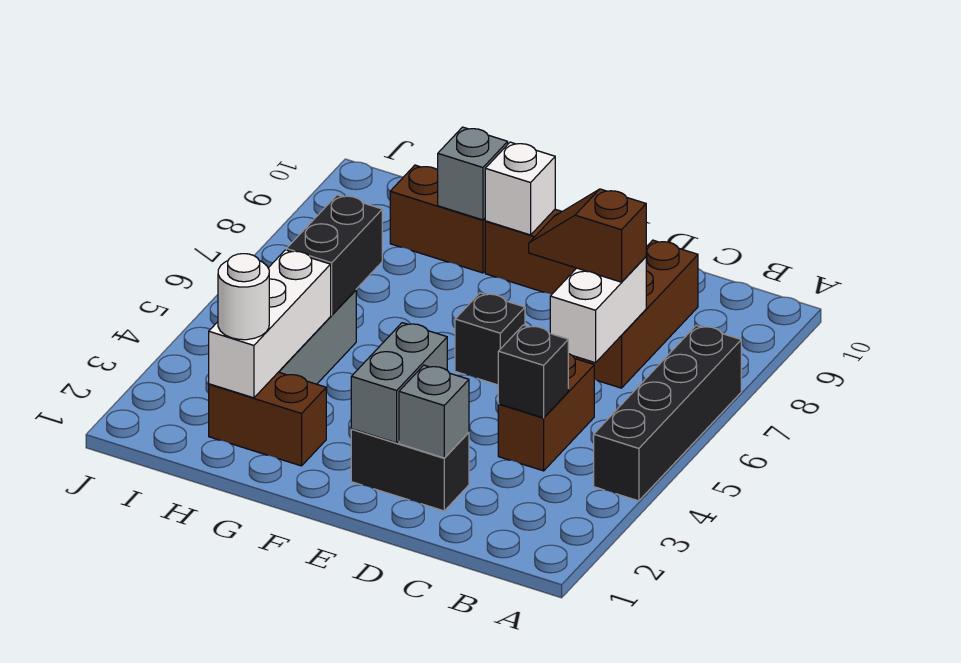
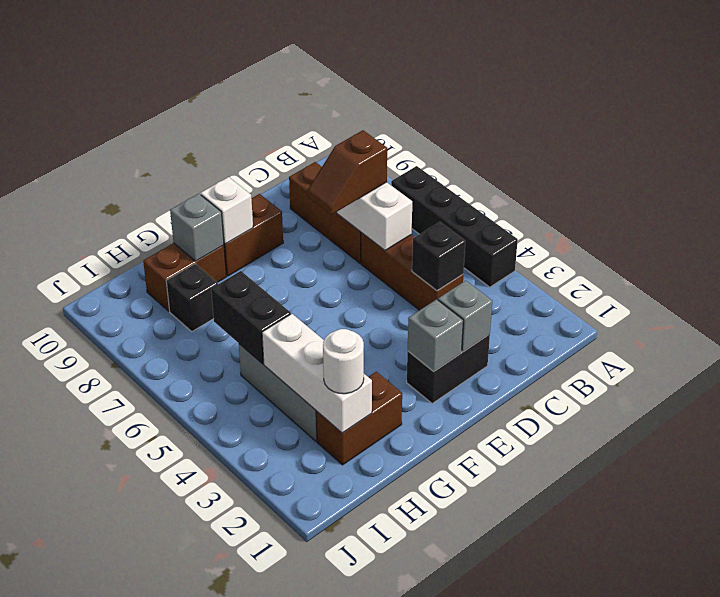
brown 1x2 brick [498,354,594,471] -> brown 1x3 brick [361,233,464,310]
grey 1x2 brick [351,323,447,443] -> grey 1x1 brick [408,299,463,372]
black 1x1 brick [455,293,525,385] -> black 1x1 brick moved to [166,264,218,332]

